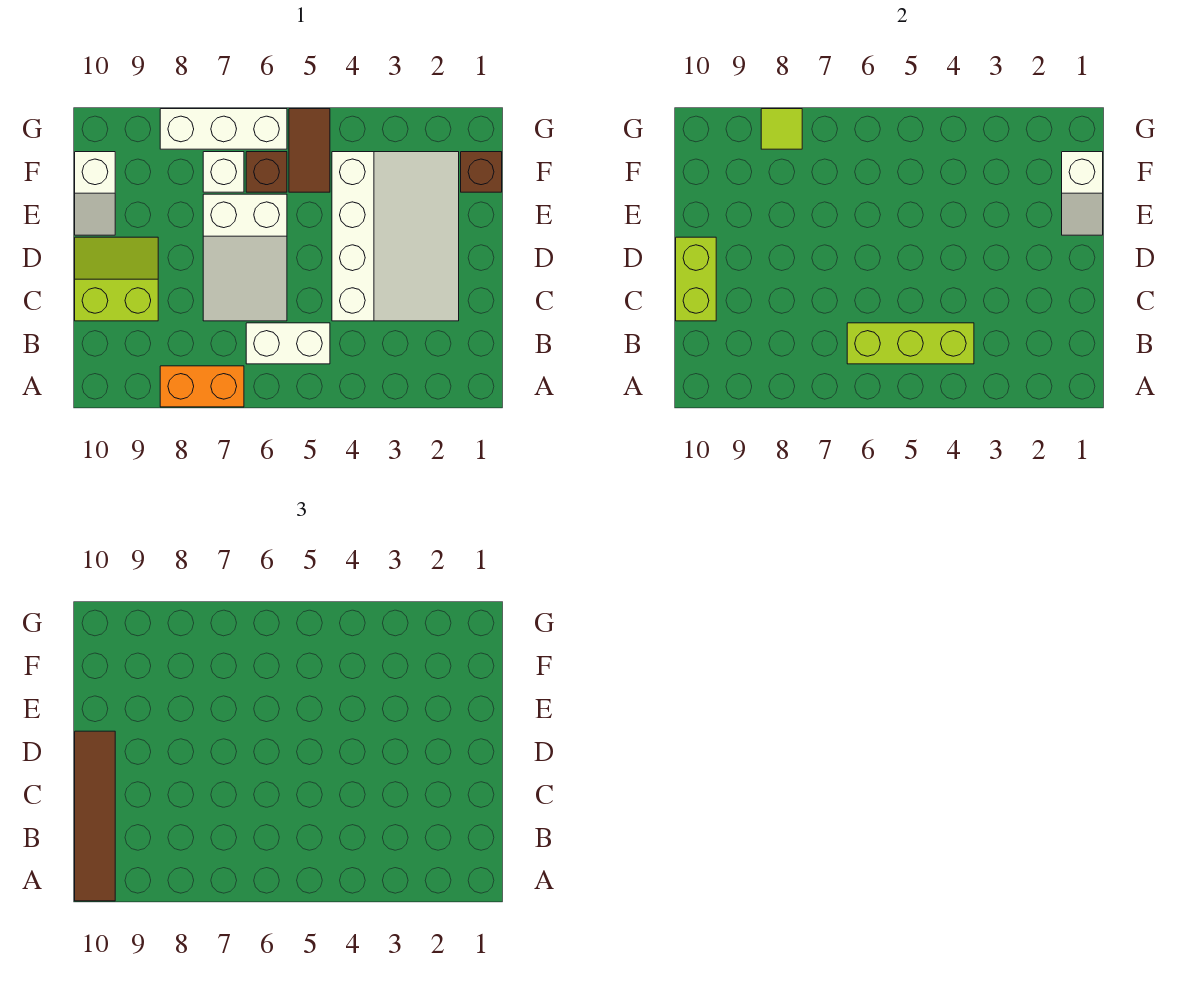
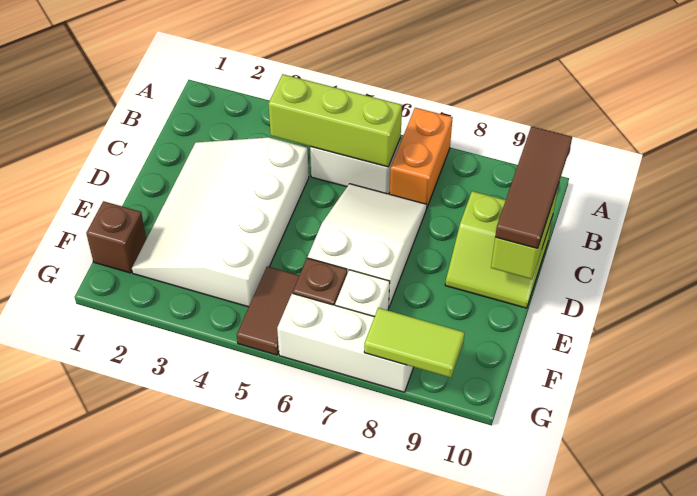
orange 1x2 brick [160,366,244,407] -> orange 1x2 brick turned to [389,108,453,207]
brown 1x4 tile [75,731,115,901] -> brown 1x3 tile [495,126,572,248]
white 1x2 slope [1062,152,1103,235] -> none
white 1x2 slope [75,152,115,235] -> none
lime 1x1 tile [761,109,802,149] -> lime 1x2 tile [364,308,465,378]

